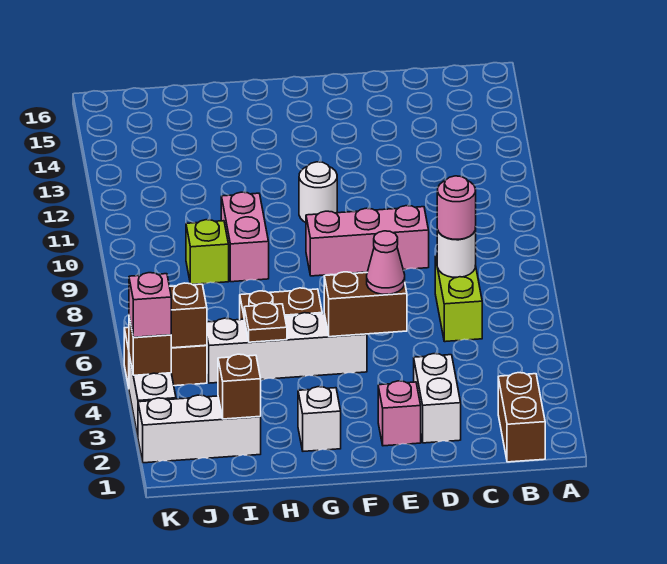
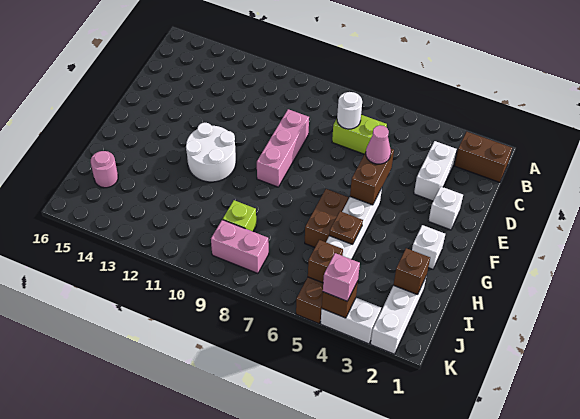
pink 1x1 round brick [437,176,476,239] -> pink 1x1 round brick moved to [91,151,118,188]
white 1x2 brick [414,354,461,443] -> white 1x2 brick turned to [414,141,457,201]
pink 1x1 brick [378,381,421,446] -> white 1x1 brick [429,186,463,230]
white 1x1 round brick [299,162,337,222] -> white 2x2 round brick [186,123,236,182]
pink 1x2 brick [221,192,269,282] -> pink 1x2 brick moved to [211,220,269,274]

